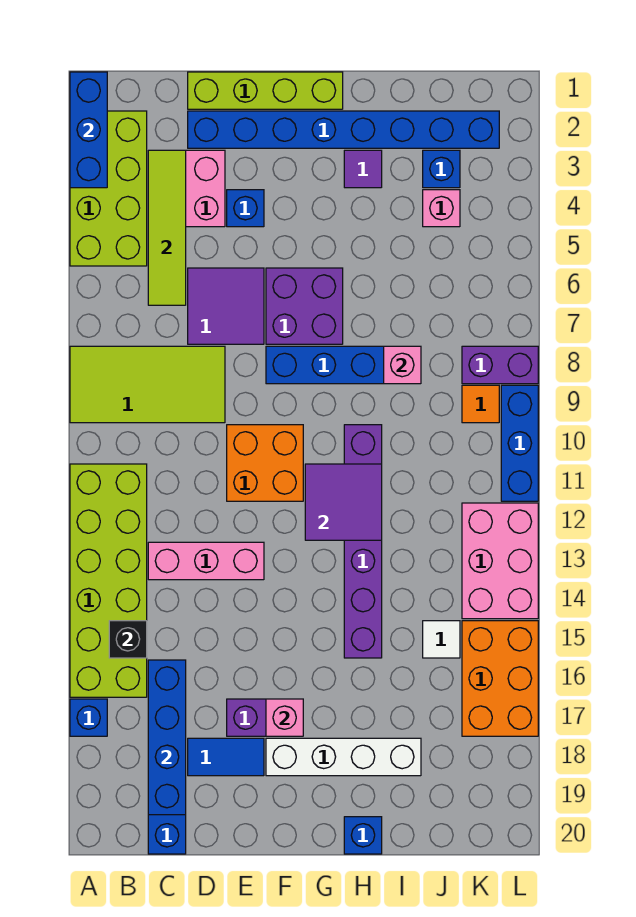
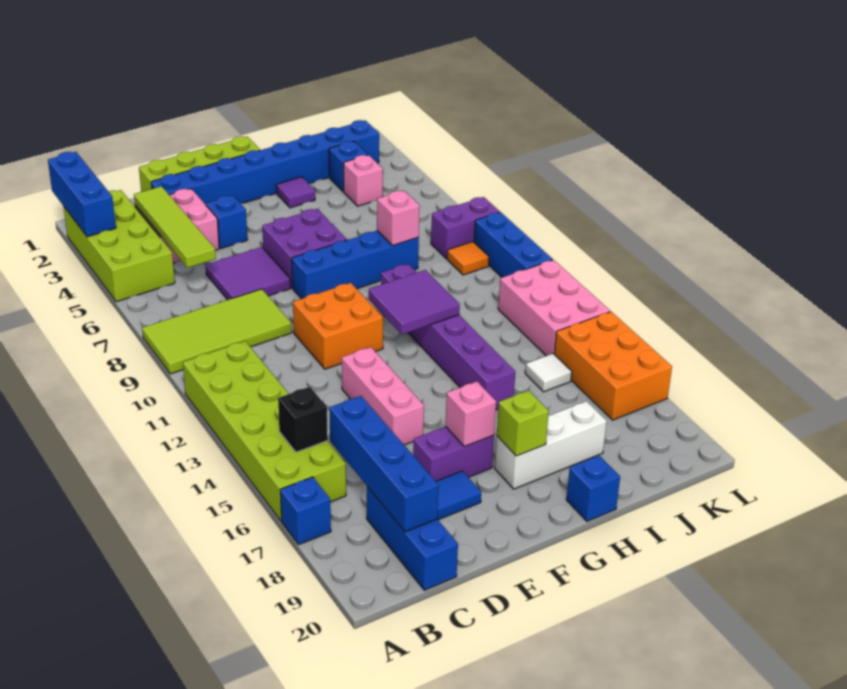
pink 1x3 brick [148,542,264,580] -> pink 1x3 brick turned to [342,347,424,445]
white 1x4 brick [266,738,421,776] -> white 1x3 brick [495,401,607,489]
none -> lime 1x1 brick [497,390,549,456]

